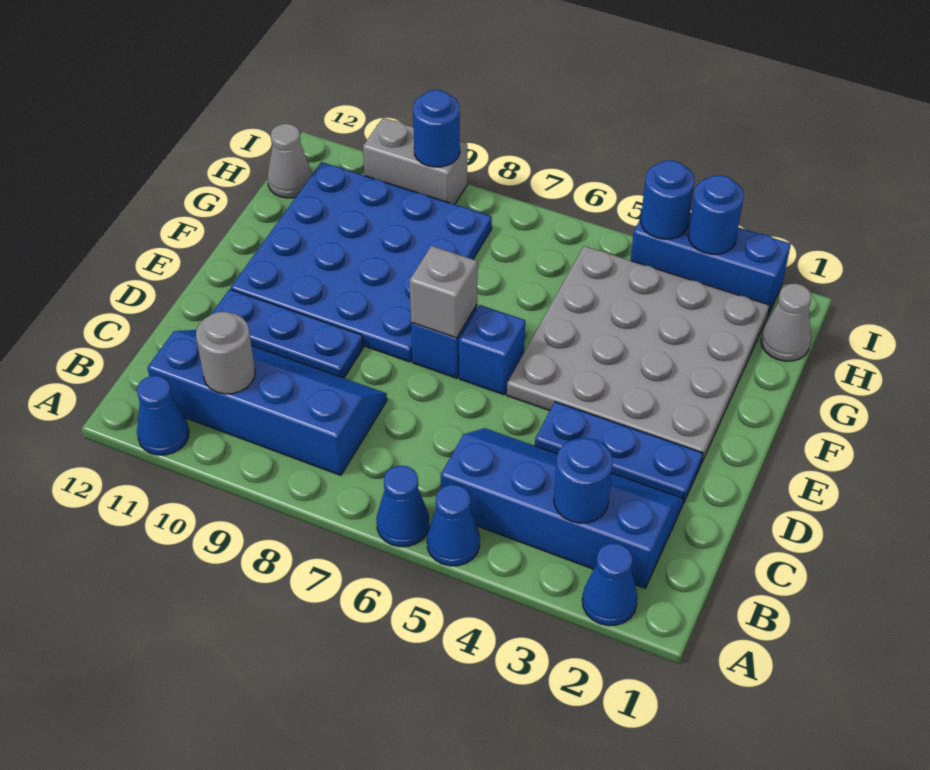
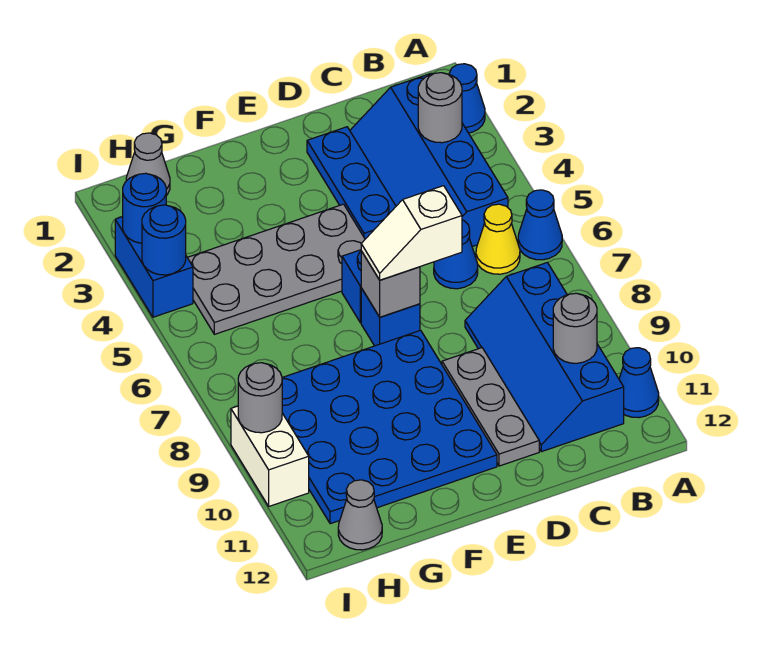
blue 1x1 cone [427,485,480,566] -> blue 1x1 cone moved to [434,220,478,289]
blue 1x1 round brick [554,438,613,523] -> grey 1x1 round brick [418,73,462,143]
none -> yellow 1x1 cone [476,204,520,274]
none -> white 1x2 slope [361,186,462,280]
blue 1x3 plate [211,289,363,378] -> grey 1x3 plate [442,348,539,466]
grey 4x4 plate [507,246,770,463] -> grey 2x4 plate [187,204,365,334]
blue 1x3 brick [631,213,791,315] -> blue 1x2 brick [115,217,193,317]
grey 1x2 brick [363,118,467,204] -> white 1x2 brick [231,406,309,506]
blue 1x1 round brick [413,90,460,167] -> grey 1x1 round brick [238,363,282,433]

